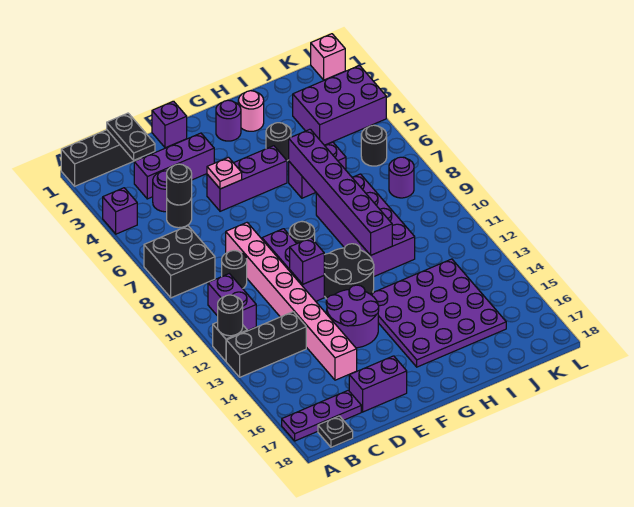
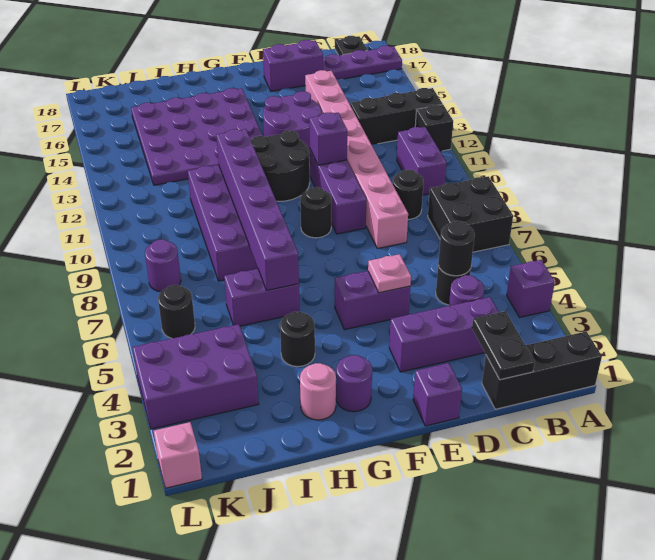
black 1x1 round brick [218,295,243,336] -> none
purple 1x3 brick [207,146,287,211] -> purple 1x2 brick [335,271,410,330]

